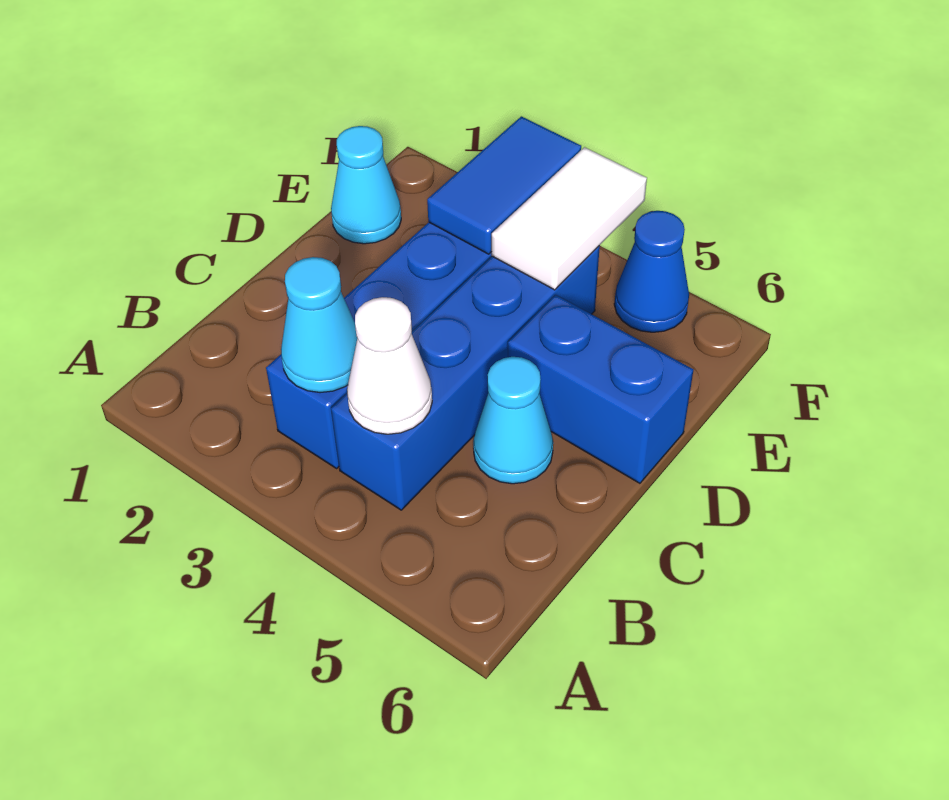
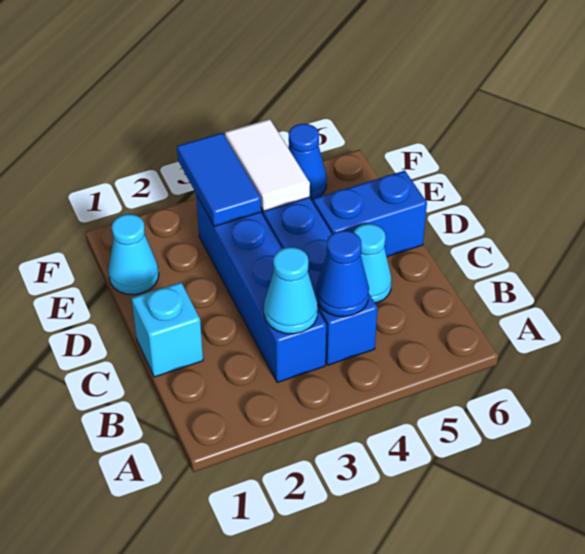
white 1x1 cone [347,297,432,434] -> blue 1x1 cone [316,230,369,317]
none -> cyan 1x1 brick [132,282,203,377]

